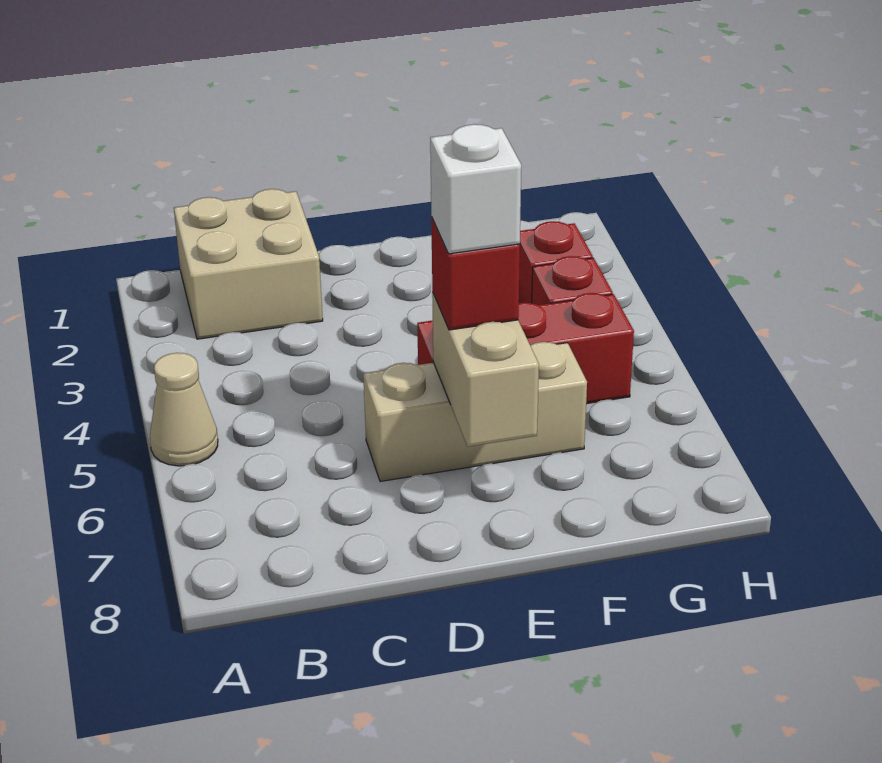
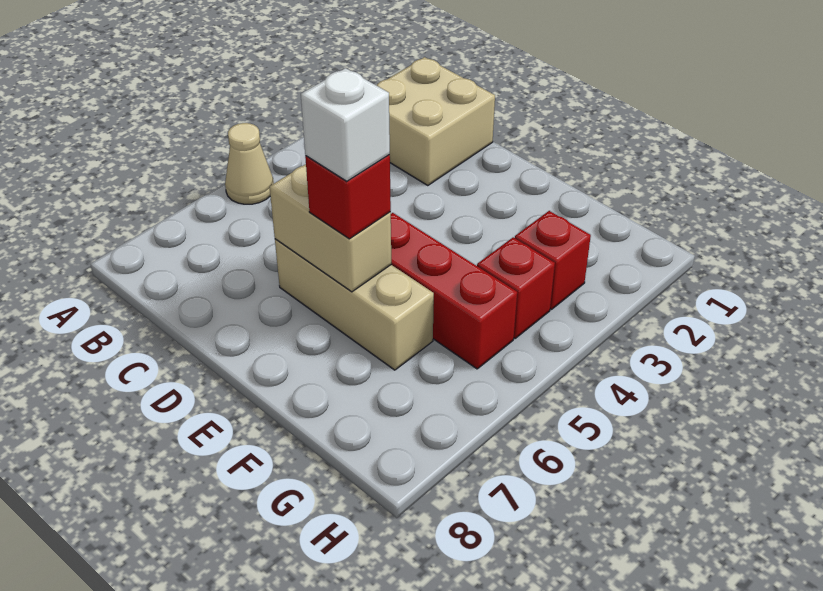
tan 1x2 brick [432,292,539,447] -> tan 1x2 brick turned to [270,164,391,292]

